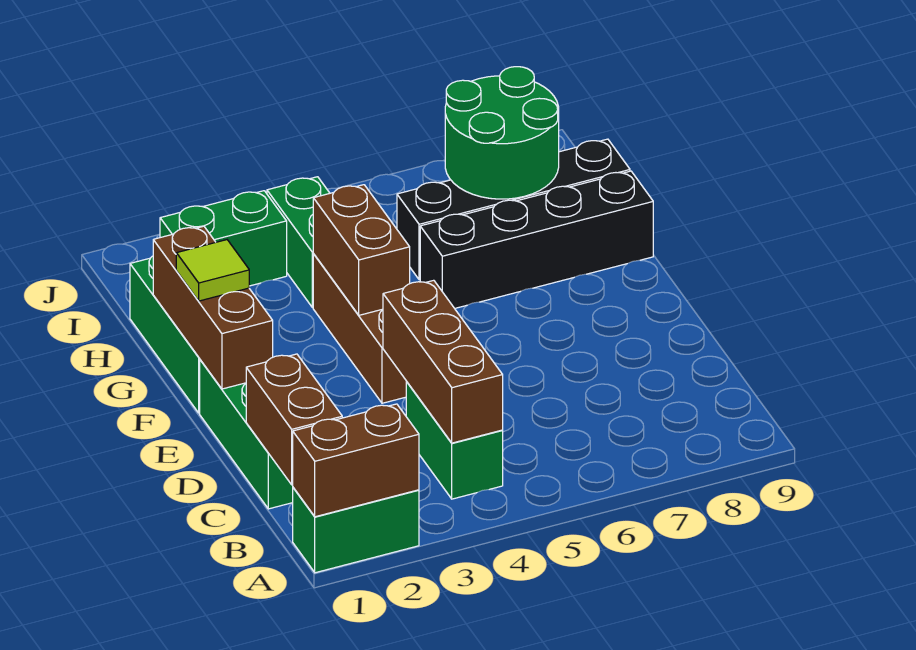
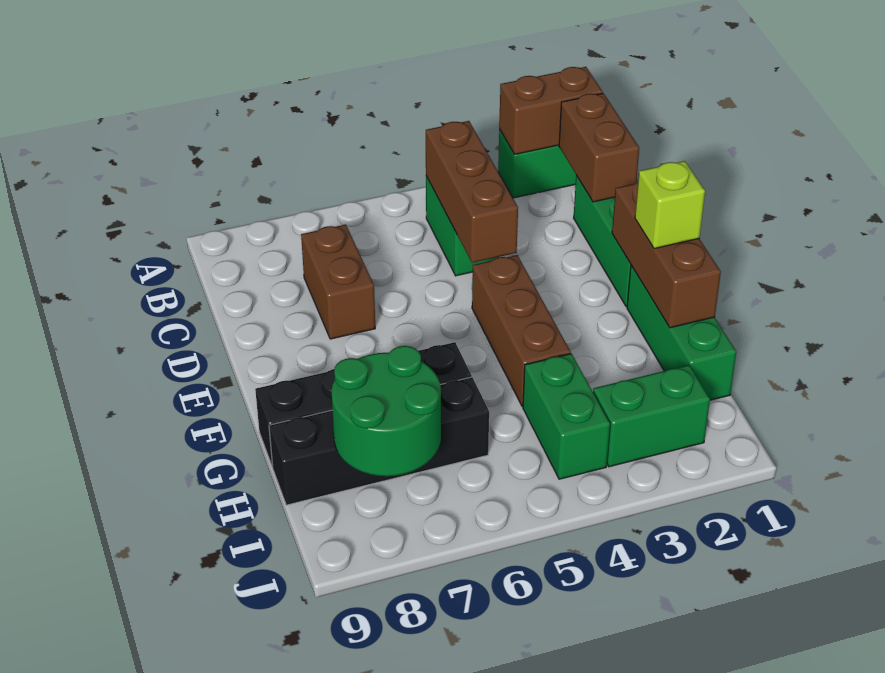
lime 1x1 tile [176,240,249,301] -> lime 1x1 brick [635,161,705,249]
brown 1x2 brick [313,185,410,315] -> brown 1x2 brick moved to [301,225,375,339]

